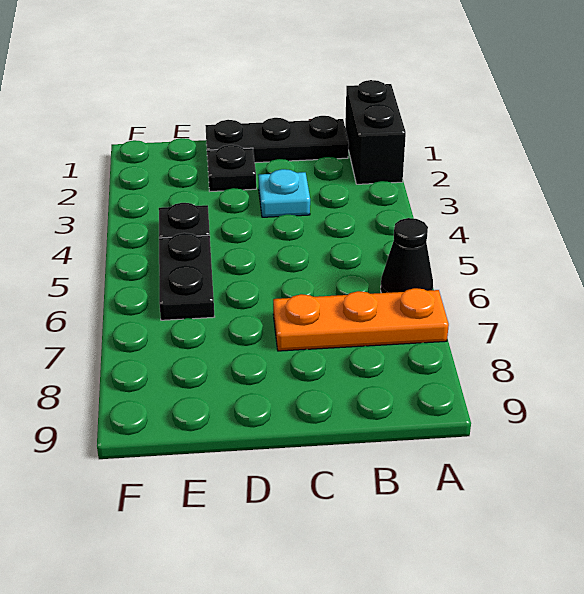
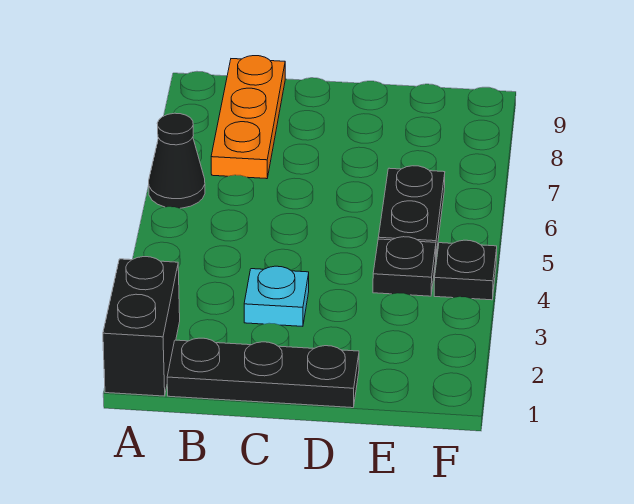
orange 1x3 plate [273,288,449,351] -> orange 1x3 plate turned to [211,56,285,179]
black 1x1 plate [207,145,256,191] -> black 1x1 plate moved to [434,240,497,300]

